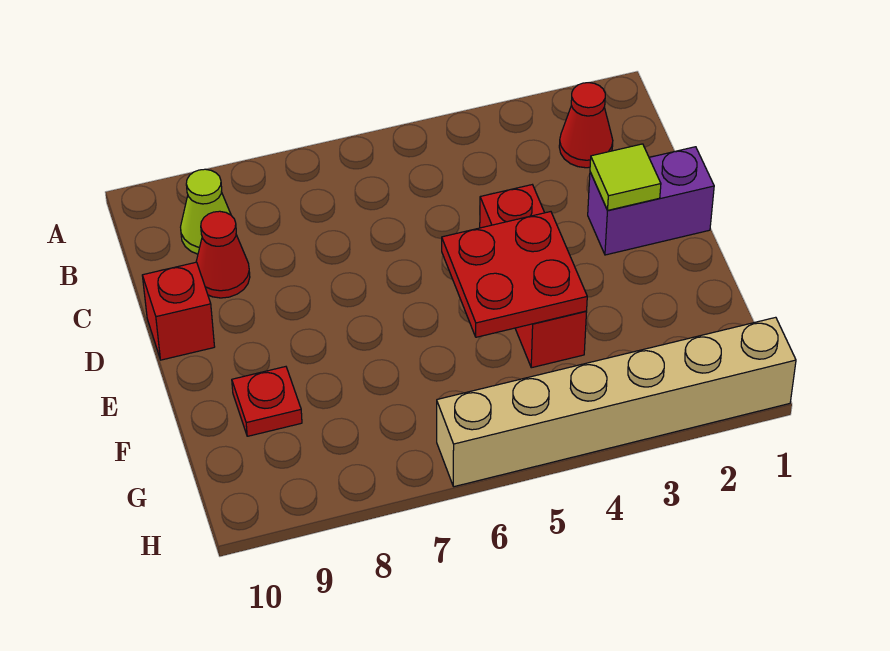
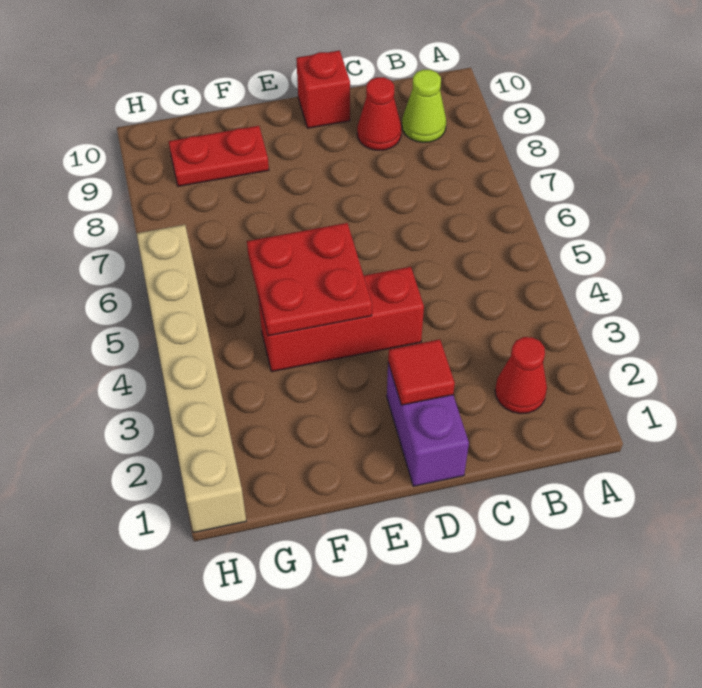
lime 1x1 tile [590,144,661,210] -> red 1x1 tile [388,339,455,405]
red 1x1 plate [232,367,302,436] -> red 1x2 plate [169,126,269,186]

